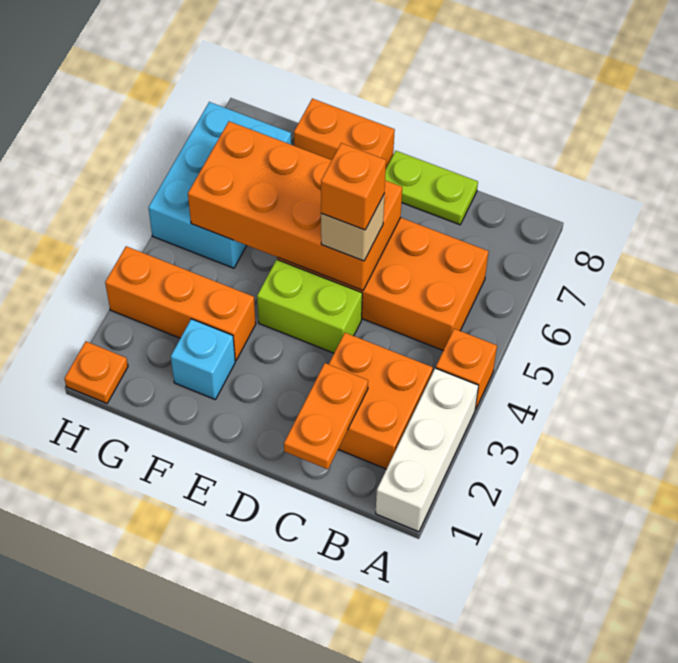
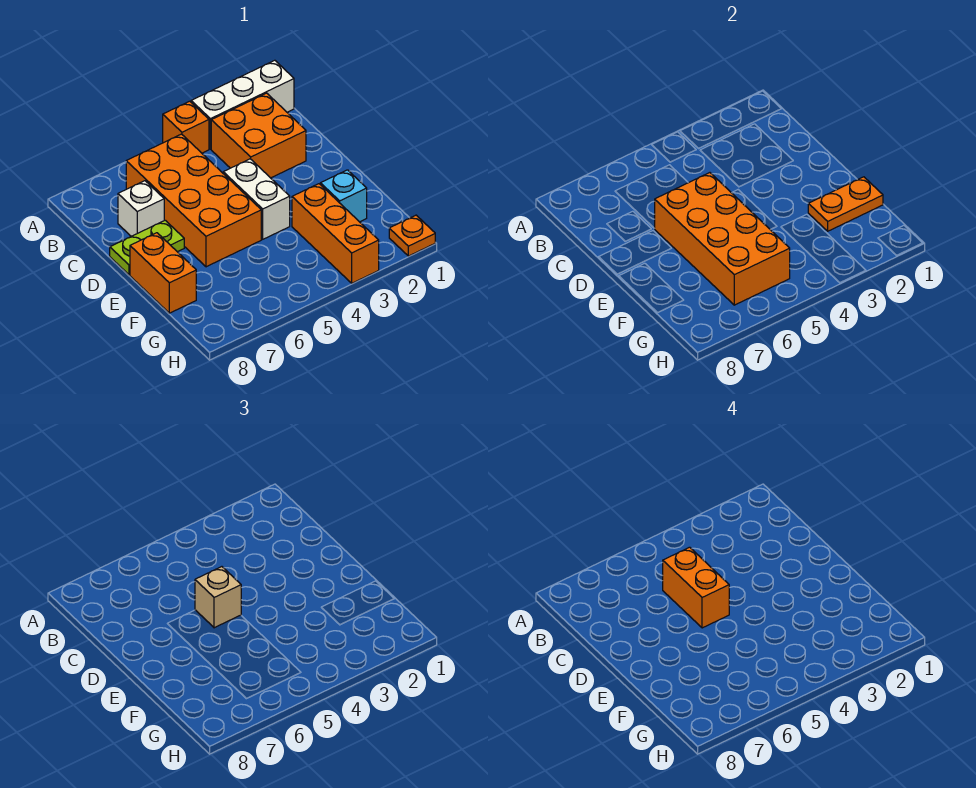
orange 1x2 plate [284,363,368,469] -> orange 1x2 plate moved to [808,177,883,231]
none -> white 1x1 brick [118,181,164,236]
lime 1x2 plate [385,151,478,225] -> lime 1x2 plate turned to [110,220,184,275]
lime 1x2 brick [257,260,362,353] -> white 1x2 brick [223,159,290,239]
orange 1x1 brick [321,143,386,230] -> orange 1x2 brick [663,547,729,628]
cyan 2x3 brick [148,102,291,268] -> none

